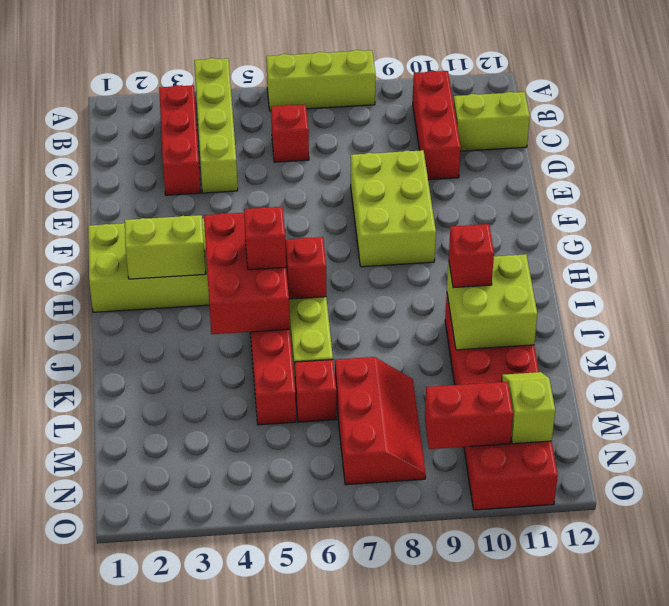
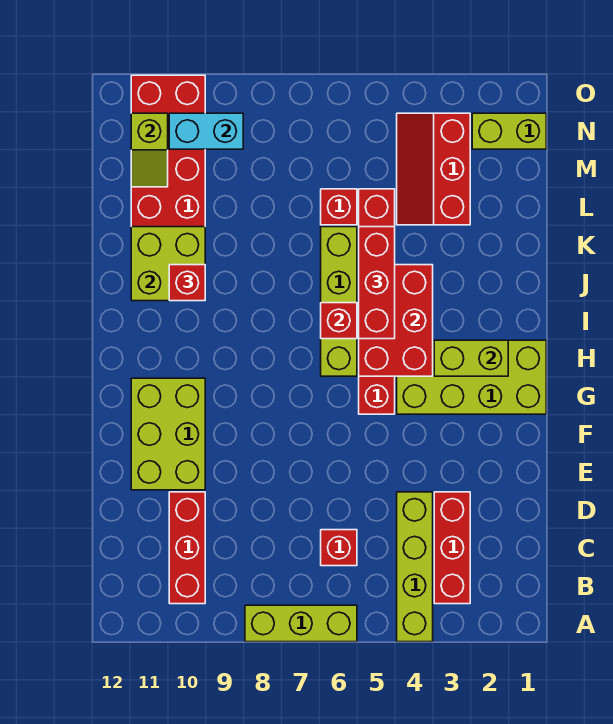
lime 1x2 brick [454,92,530,151] -> lime 1x2 brick moved to [472,113,546,149]
lime 2x3 brick [351,150,436,267] -> lime 2x3 brick moved to [131,378,205,490]
red 1x1 brick [244,207,286,270] -> red 1x3 brick [359,227,395,339]
red 2x3 slope [335,357,426,485] -> red 2x3 slope moved to [397,113,470,225]
red 1x2 brick [425,382,513,449] -> cyan 1x2 brick [169,113,243,149]

